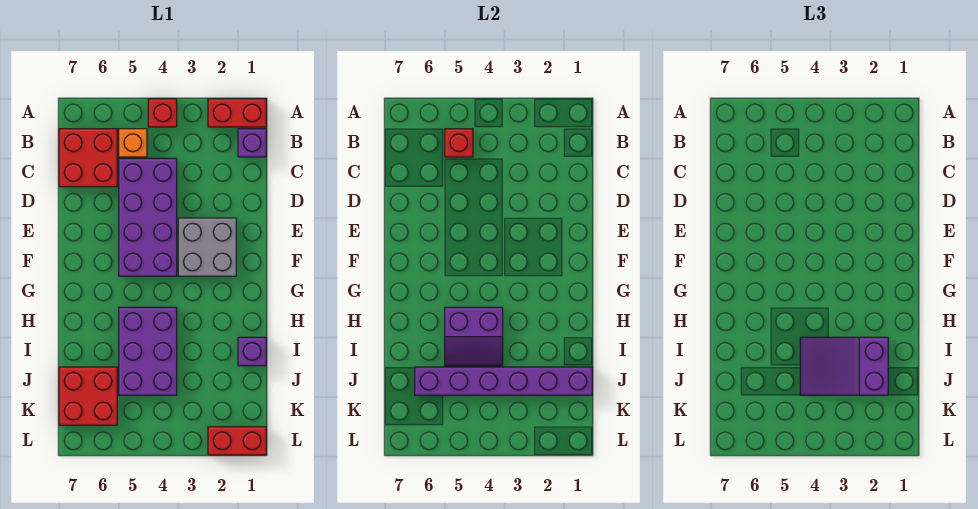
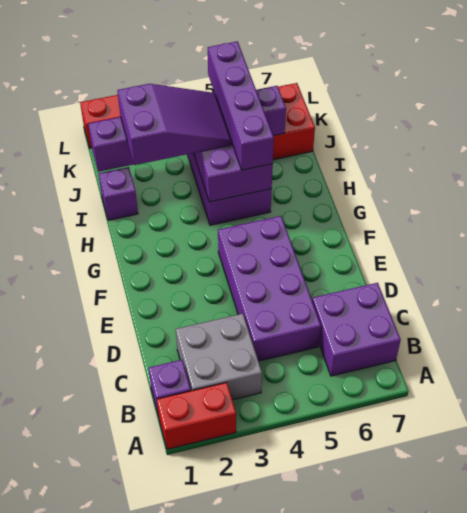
red 1x1 brick [148,99,177,127] -> none
orange 1x1 brick [119,129,147,157] -> none
red 1x1 brick [445,129,473,157] -> none
red 2x2 brick [59,129,117,187] -> purple 2x2 brick [312,283,401,376]
grey 2x2 brick [178,218,236,276] -> grey 2x2 brick moved to [176,314,262,400]
none -> purple 1x4 brick [208,41,274,170]

